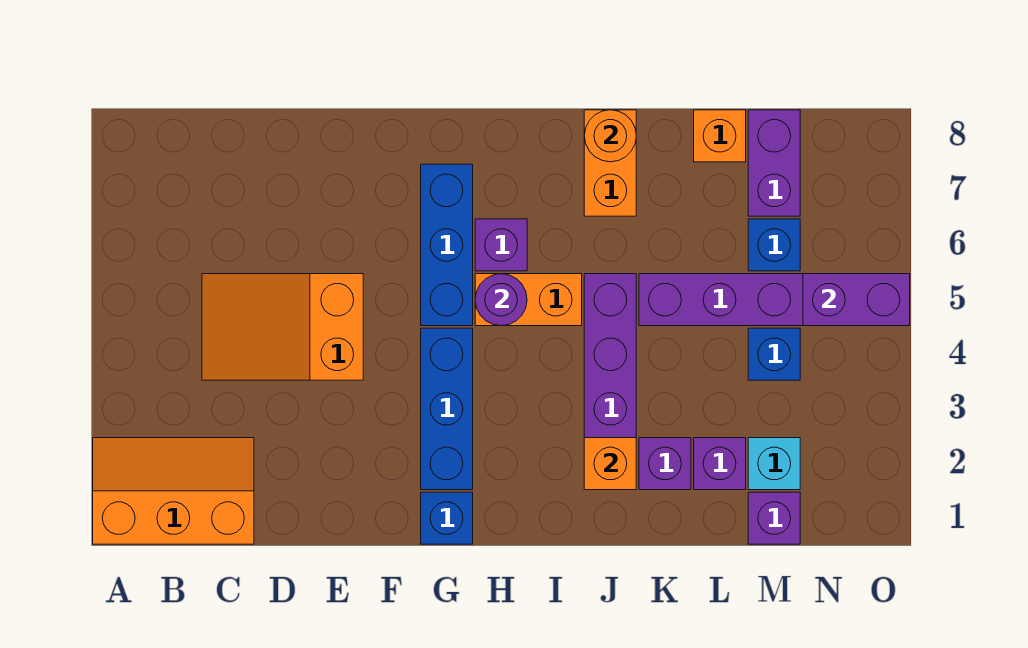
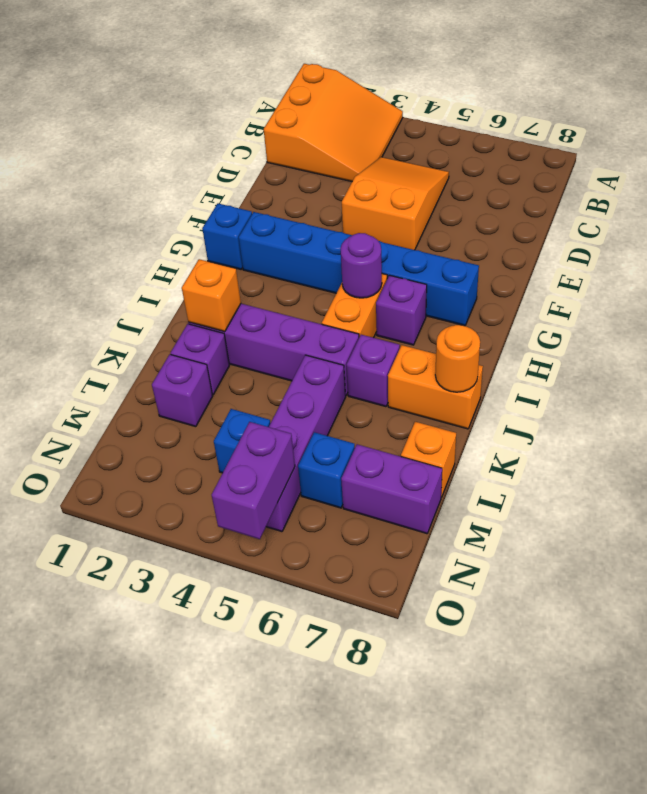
orange 2x3 slope [93,438,254,544] -> orange 3x3 slope [264,64,403,182]
purple 1x1 brick [748,492,800,544] -> purple 1x1 brick moved to [347,335,400,407]
cyan 1x1 brick [748,438,800,490] -> none

